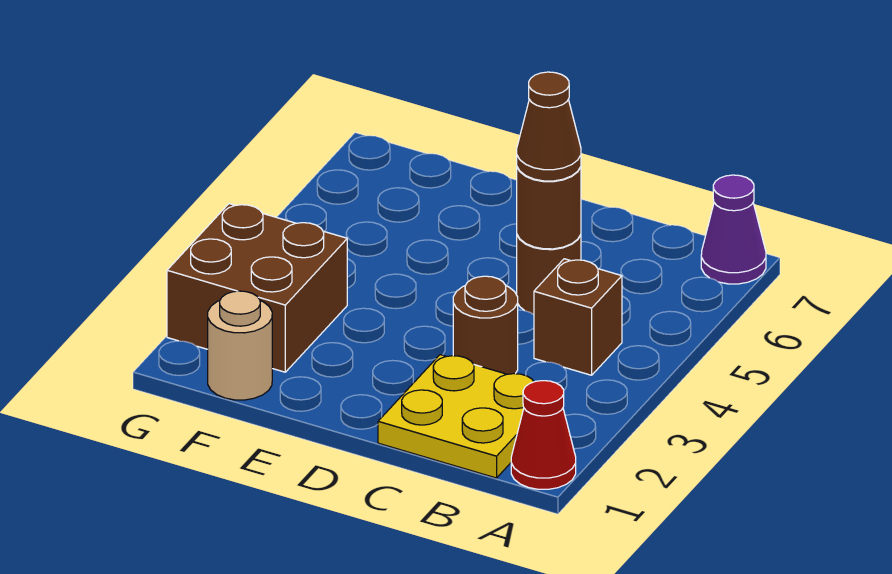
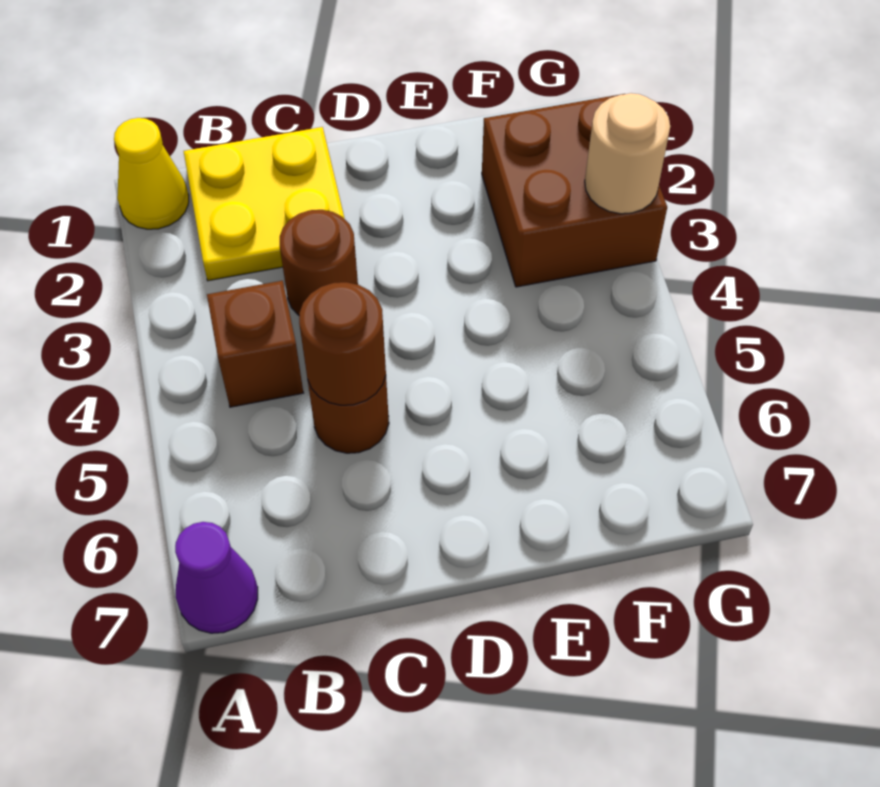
red 1x1 cone [511,381,576,489] -> yellow 1x1 cone [114,118,189,229]
brown 1x1 cone [517,72,581,181] -> none
tan 1x1 round brick [208,291,272,400] -> tan 1x1 round brick moved to [585,93,670,214]

